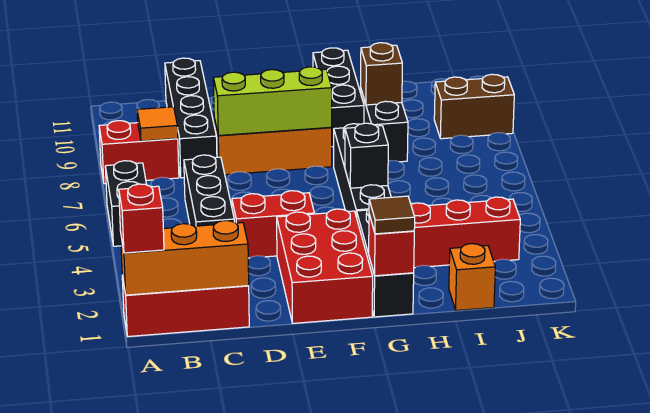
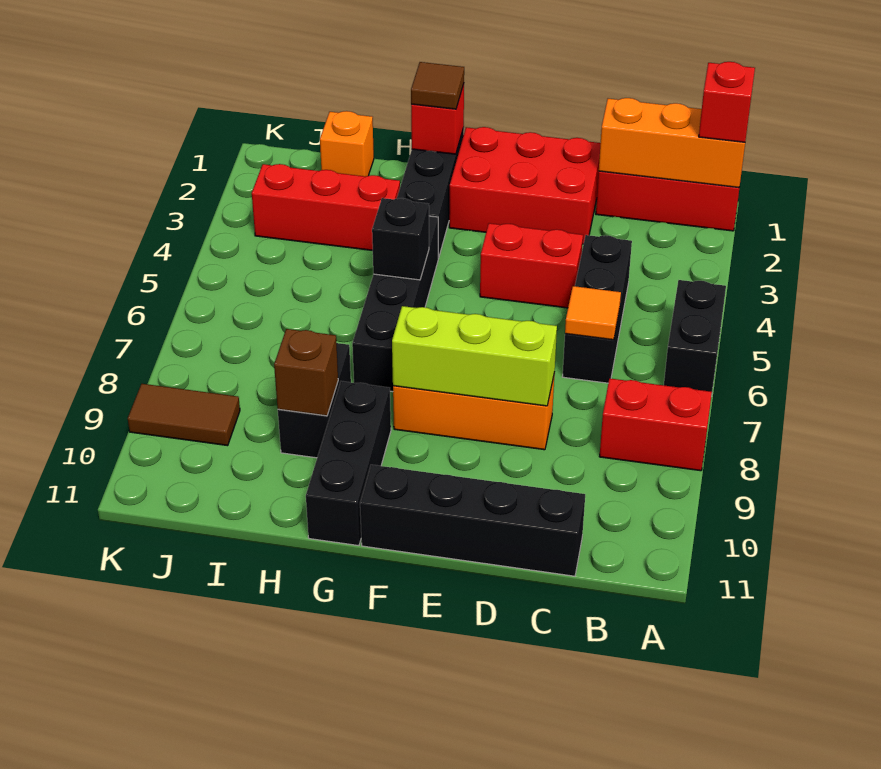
orange 1x1 tile [137,107,178,141] -> orange 1x1 tile moved to [565,286,621,340]
black 1x4 brick [165,58,217,178] -> black 1x4 brick turned to [360,465,585,576]
red 2x3 brick [277,209,373,323] -> red 2x3 brick turned to [449,127,601,244]
brown 1x2 brick [434,74,514,139] -> brown 1x2 tile [128,384,240,446]

